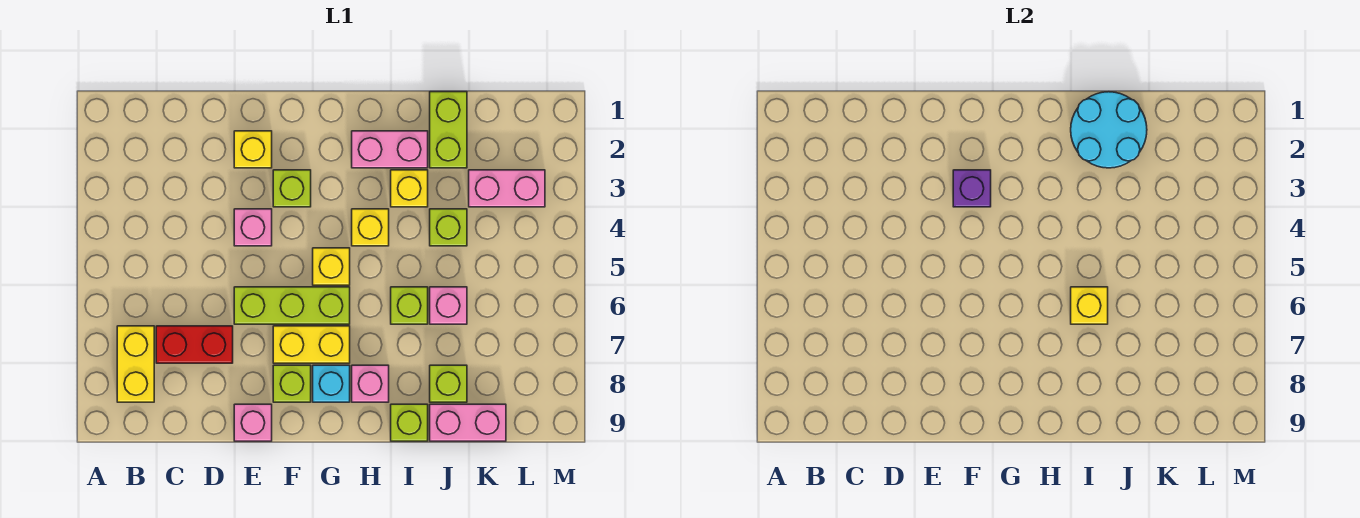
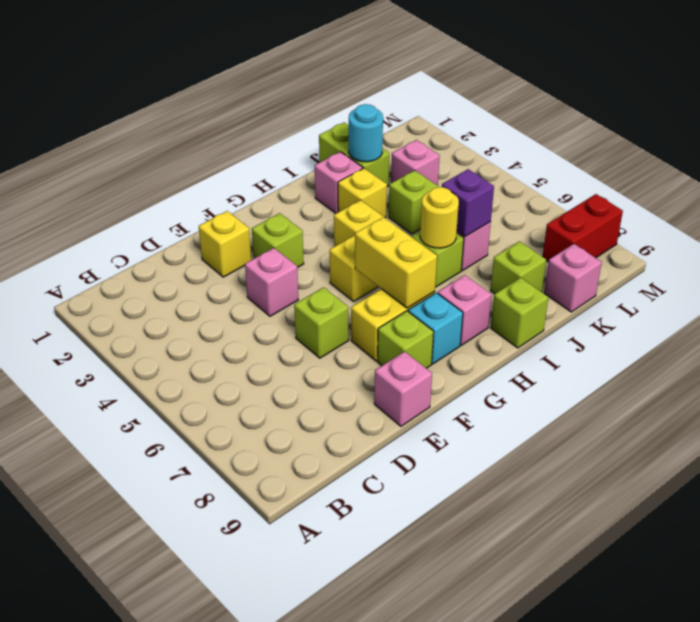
yellow 1x2 brick [117,326,154,402] -> yellow 1x2 brick moved to [355,217,437,308]
red 1x2 brick [156,326,233,363] -> red 1x2 brick moved to [543,194,623,262]
lime 1x3 brick [234,287,350,324] -> lime 1x1 brick [294,287,349,358]
purple 1x1 brick [953,170,991,207] -> purple 1x1 brick moved to [442,169,494,236]
pink 1x2 brick [352,131,428,168] -> pink 1x1 brick [315,152,363,213]
cyan 2x2 round brick [1071,92,1147,168] -> cyan 1x1 round brick [349,104,383,162]
yellow 1x1 brick [1071,287,1108,324] -> yellow 1x1 round brick [420,187,459,248]
pink 1x2 brick [430,404,506,441] -> pink 1x1 brick [544,244,602,312]
pink 1x2 brick [469,170,545,207] -> pink 1x1 brick [391,140,440,186]

